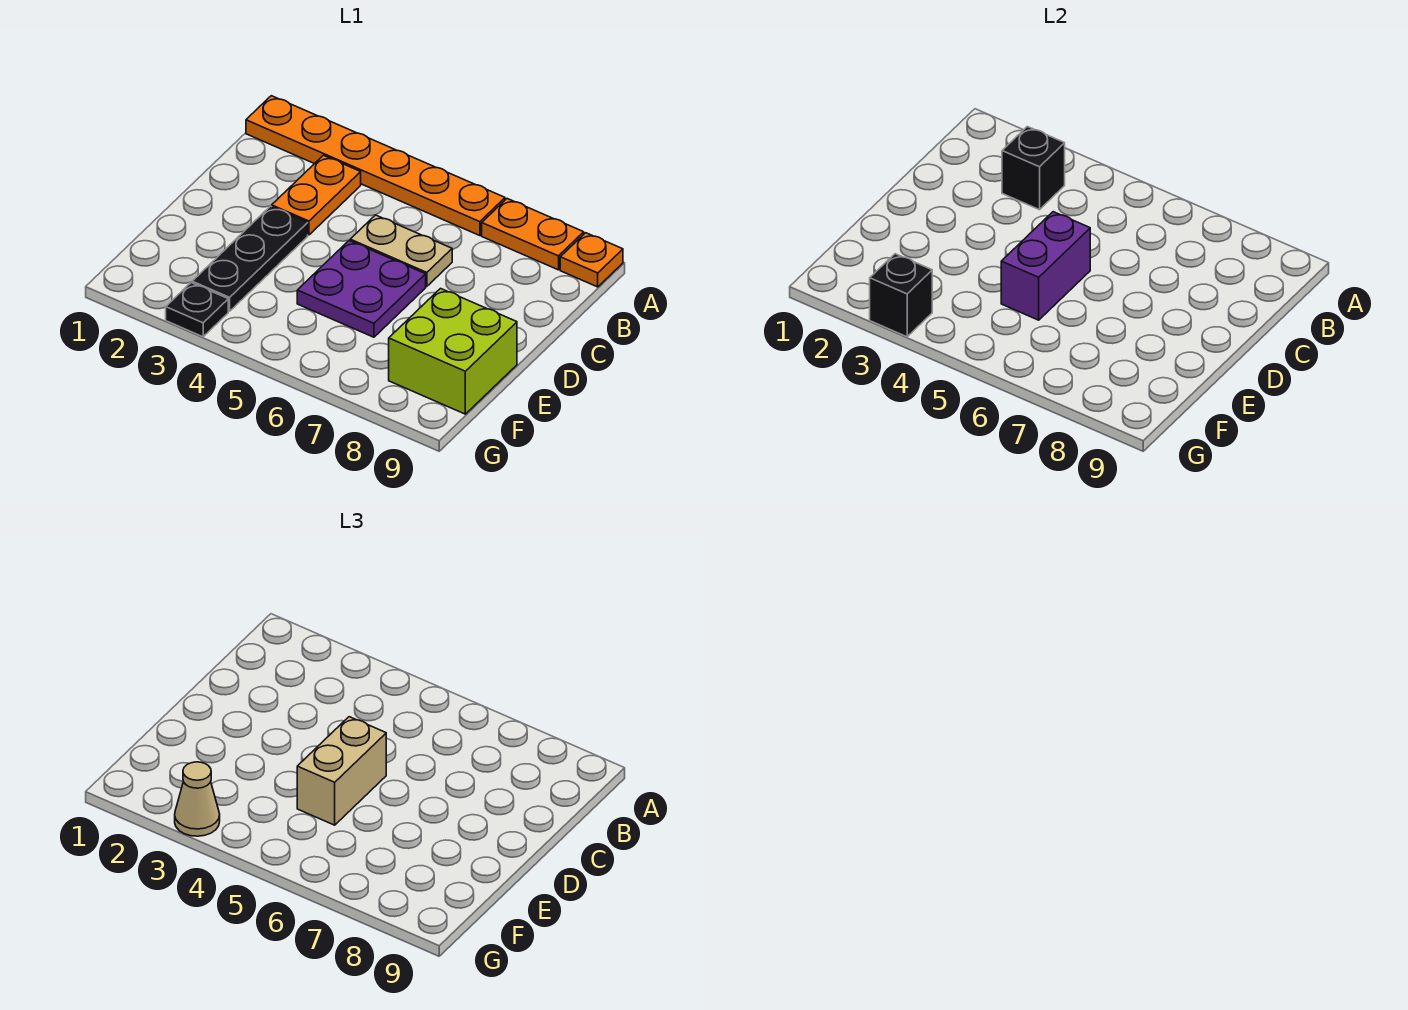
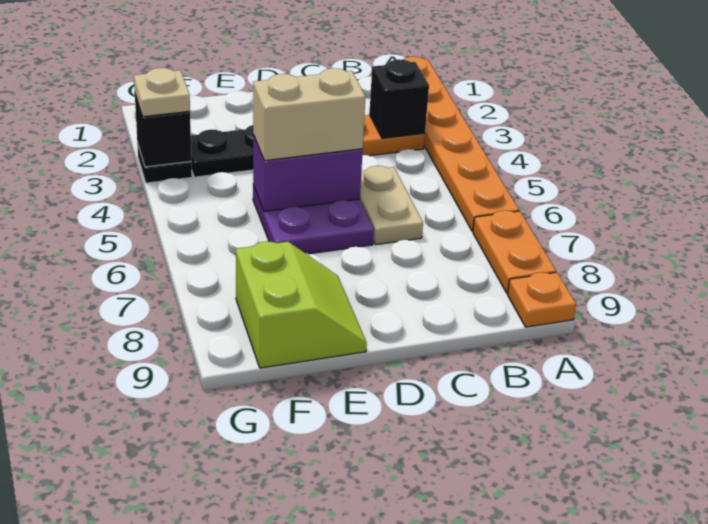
lime 2x2 brick [389,289,517,414] -> lime 2x2 slope [236,241,367,368]
tan 1x1 cone [175,762,220,836] -> tan 1x1 plate [134,68,190,117]

